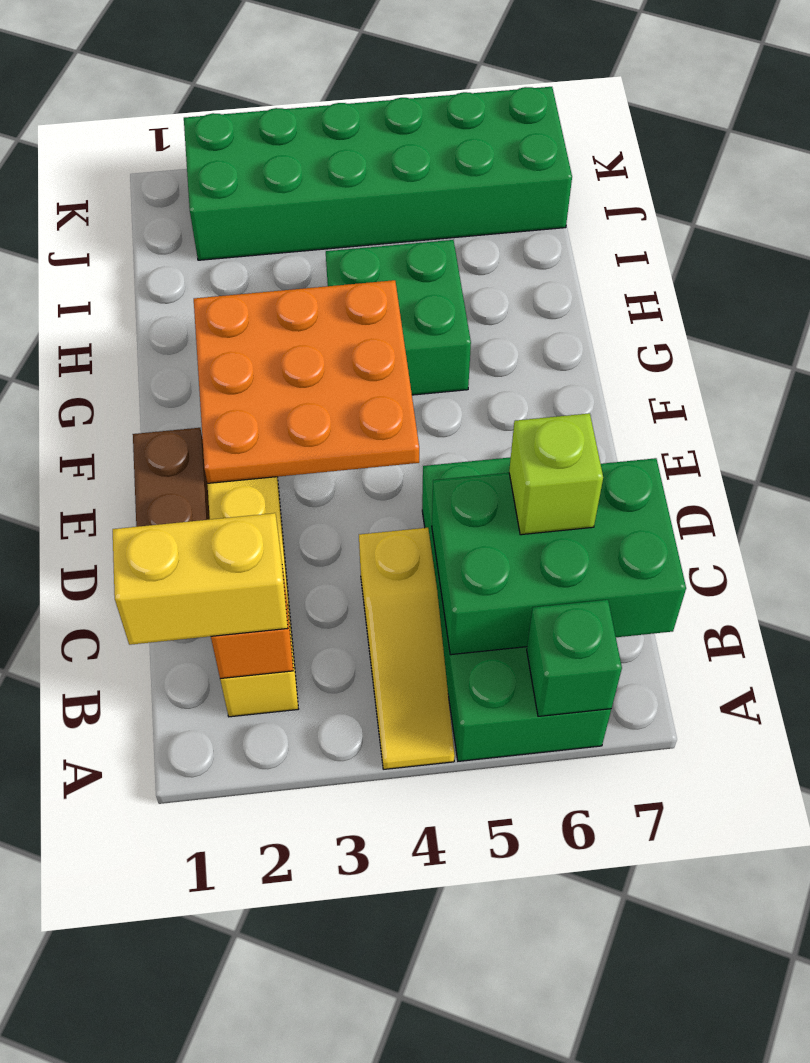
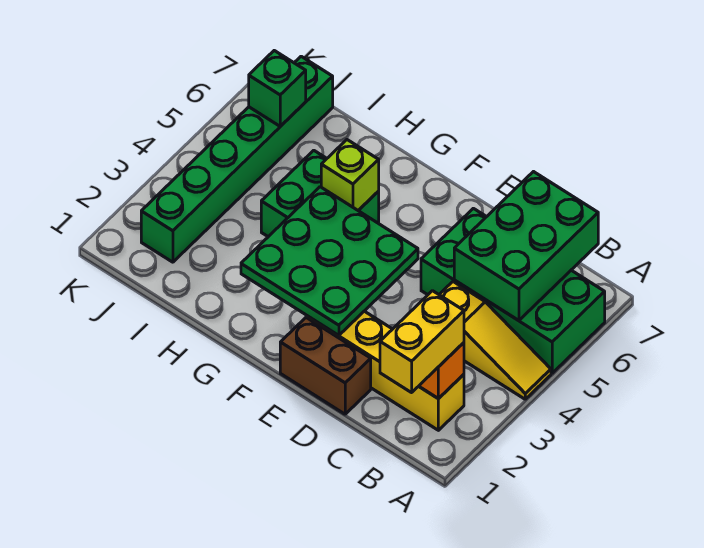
green 1x1 brick [527,600,622,716] -> green 1x1 brick moved to [249,51,306,126]
lime 1x1 brick [509,413,603,535] -> lime 1x1 brick moved to [321,140,379,210]
orange 3x3 plate [194,280,419,483] -> green 3x3 plate [241,187,418,336]
green 2x6 brick [184,87,572,260] -> green 1x6 brick [141,56,333,262]

